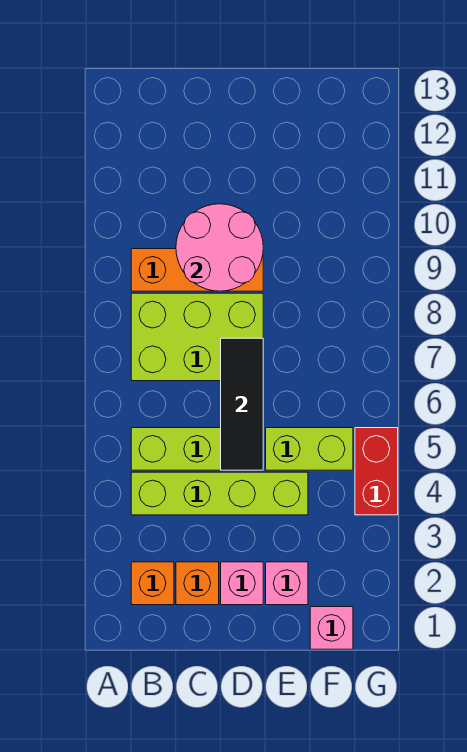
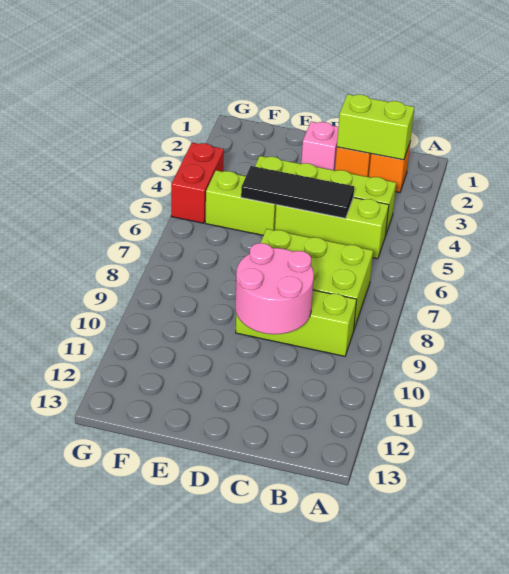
none -> lime 1x2 brick [337,94,414,160]
orange 1x3 brick [131,249,263,291] -> lime 1x3 brick [236,290,357,356]
black 1x3 tile [221,338,263,470] -> black 1x3 tile turned to [241,166,354,218]
pink 1x1 brick [266,562,308,605] -> none
pink 1x1 brick [310,607,353,649] -> none

